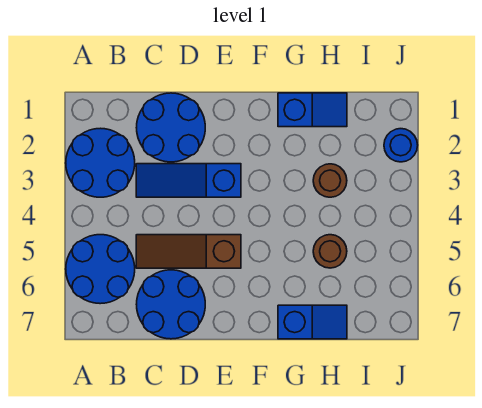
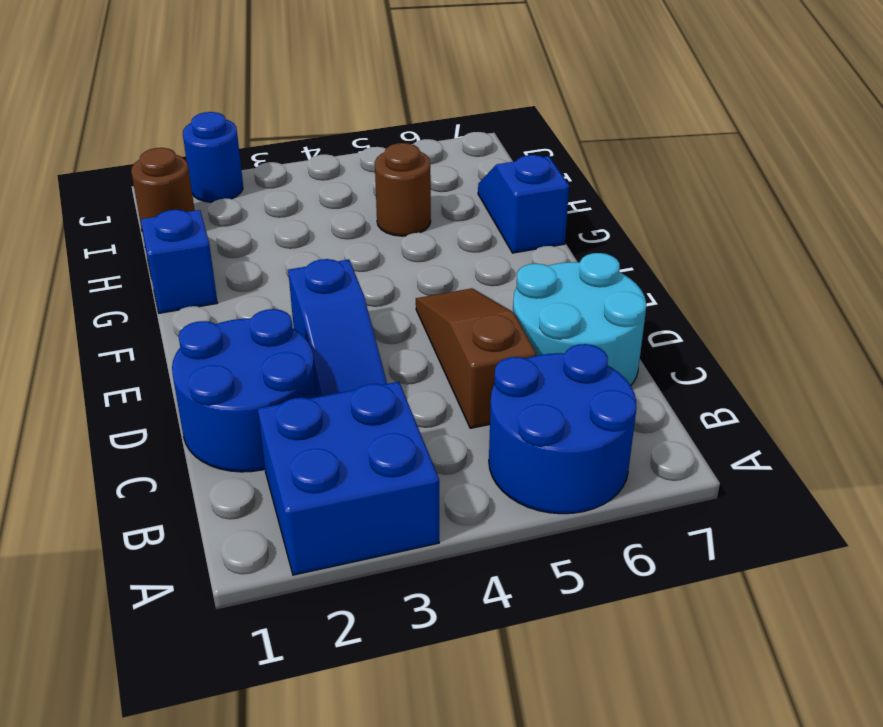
blue 2x2 round brick [66,128,135,197] -> blue 2x2 brick [258,382,439,575]
brown 1x3 slope [136,235,241,268] -> brown 1x3 slope turned to [416,288,536,428]
blue 2x2 round brick [136,270,205,339] -> cyan 2x2 round brick [513,253,646,385]
brown 1x1 round brick [313,164,347,197] -> brown 1x1 round brick moved to [131,148,195,232]

